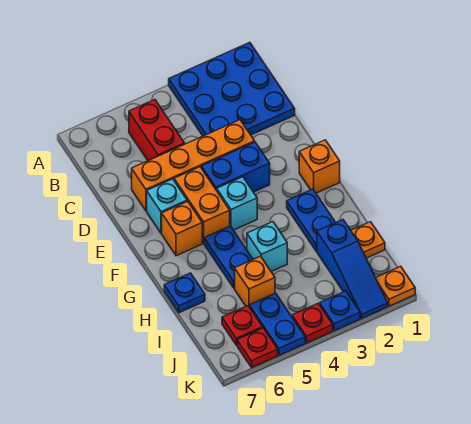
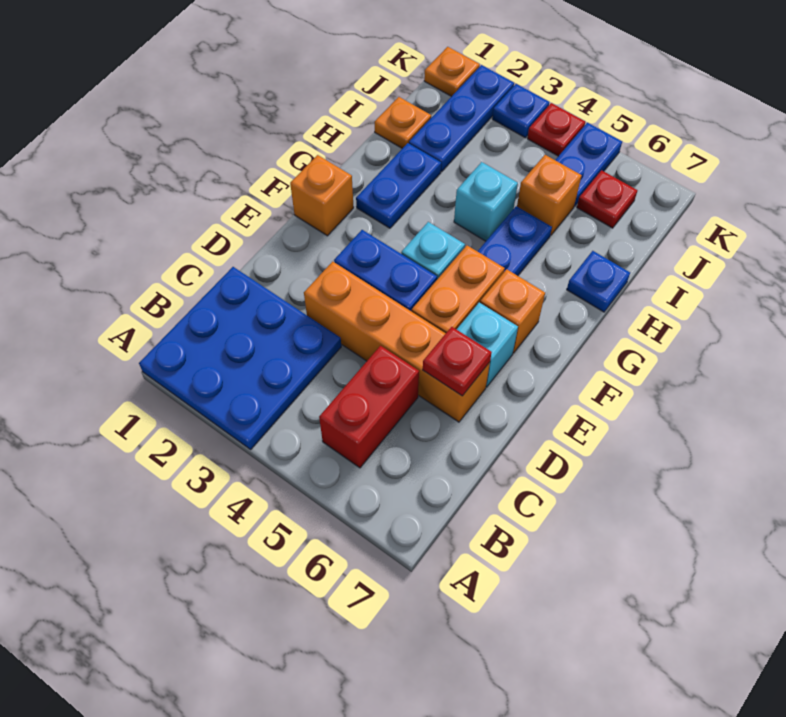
blue 1x3 slope [317,220,388,318] -> blue 1x3 plate [409,65,514,172]
red 1x1 plate [237,328,278,367] -> red 1x1 plate moved to [423,327,492,396]

